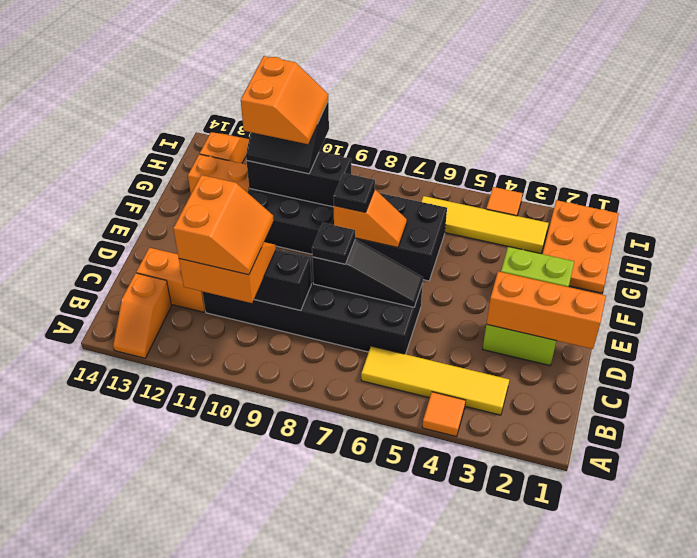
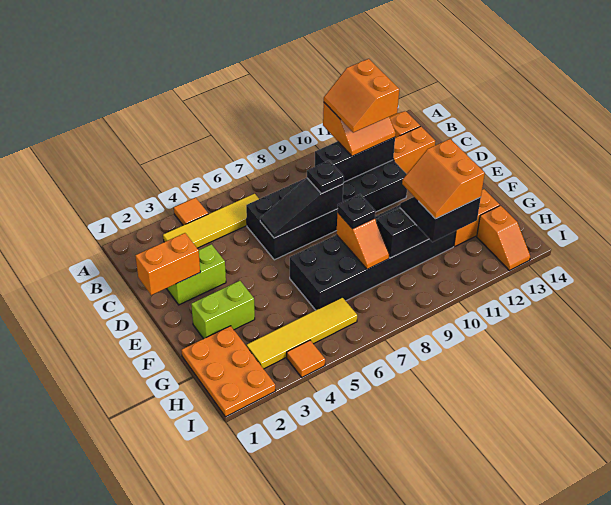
orange 1x3 brick [487,271,606,349] -> orange 1x2 brick [135,233,200,295]
orange 1x2 slope [334,190,407,247] -> orange 1x2 slope turned to [336,212,389,269]

